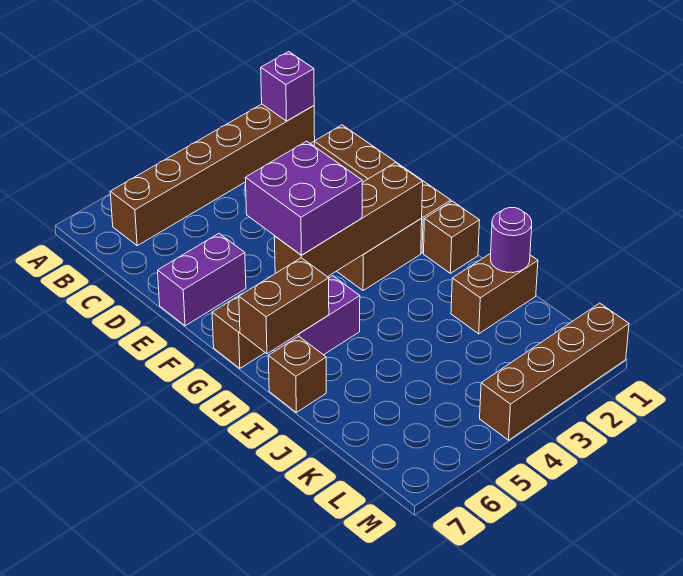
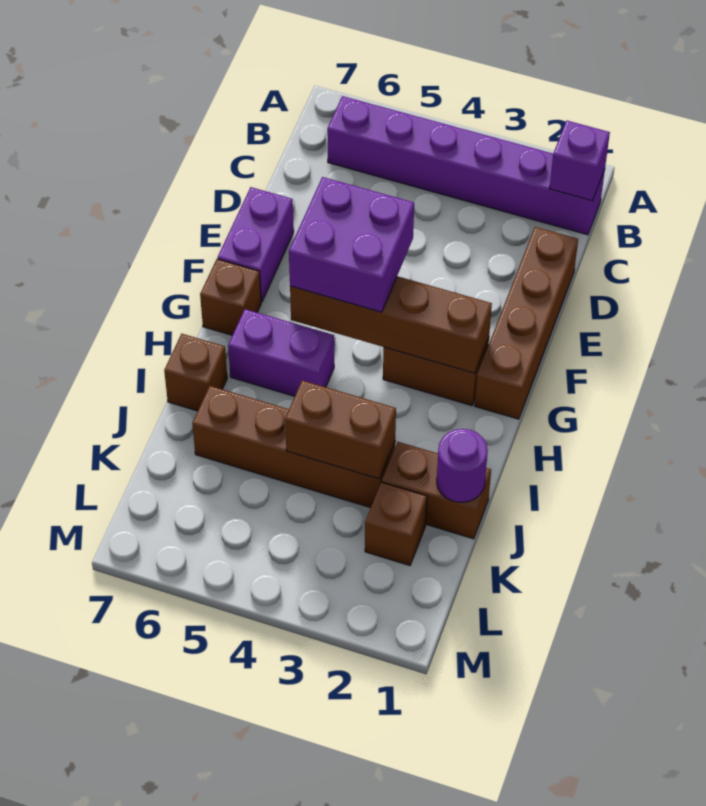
brown 1x6 brick [110,104,315,246] -> purple 1x6 brick [327,96,605,235]
purple 1x2 brick [158,234,246,326] -> purple 1x2 brick turned to [218,187,294,302]
brown 1x1 brick [424,201,480,273] -> brown 1x1 brick moved to [365,482,427,566]
brown 1x2 brick [239,258,329,354] -> brown 1x2 brick moved to [285,380,396,479]
brown 1x4 brick [480,303,629,440] -> brown 1x4 brick moved to [192,386,395,508]

